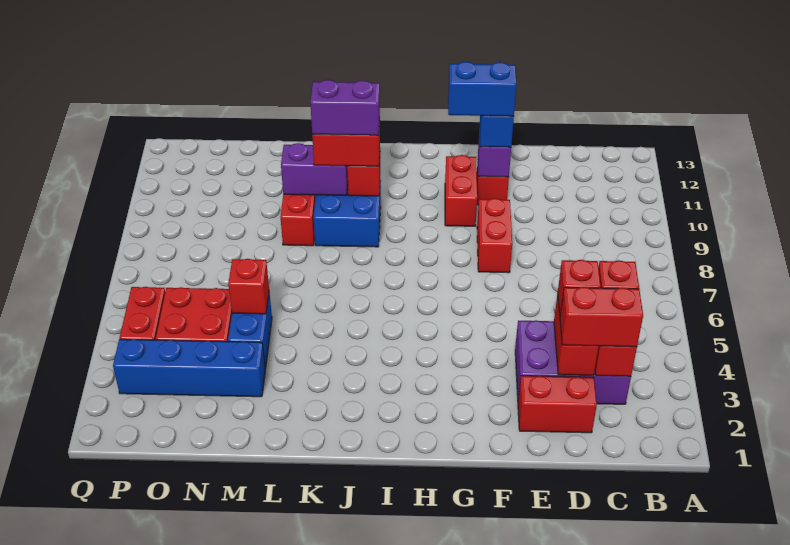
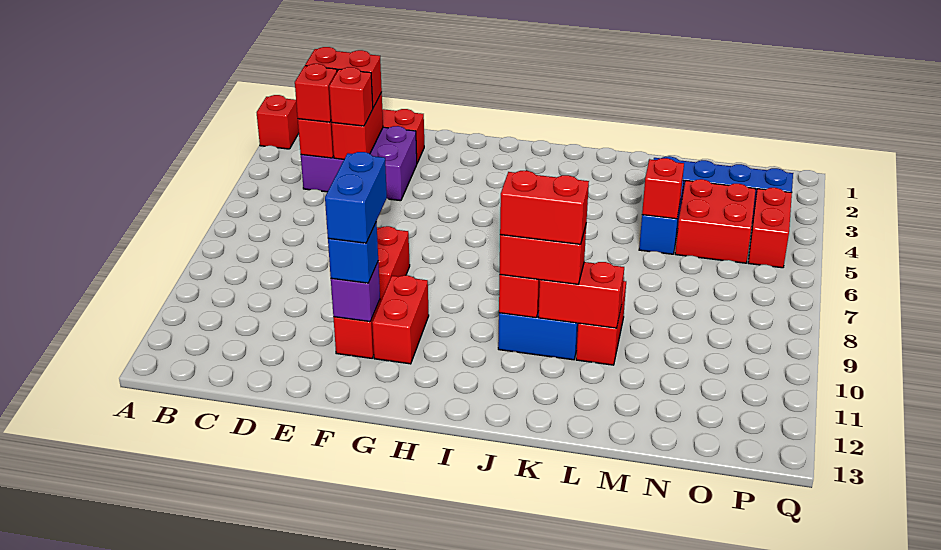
none -> red 1x1 brick [257,95,299,149]
blue 1x2 brick [448,62,516,116] -> blue 1x2 brick turned to [325,152,387,243]
purple 1x2 brick [310,80,380,135] -> red 1x2 brick [500,171,589,244]
purple 1x2 brick [281,143,348,195] -> red 1x2 brick [538,262,624,328]

